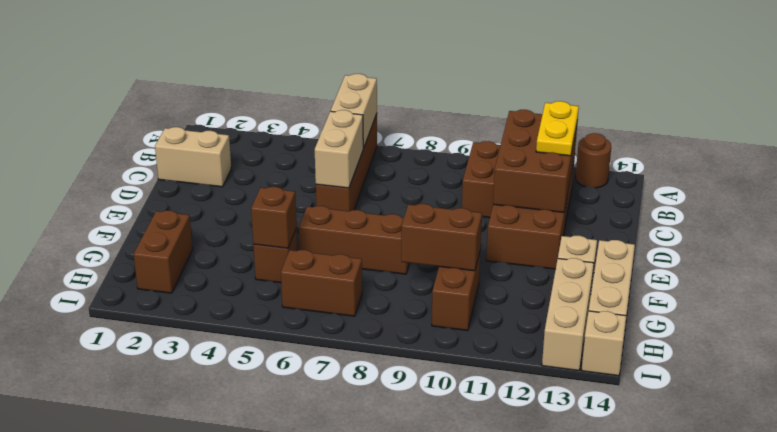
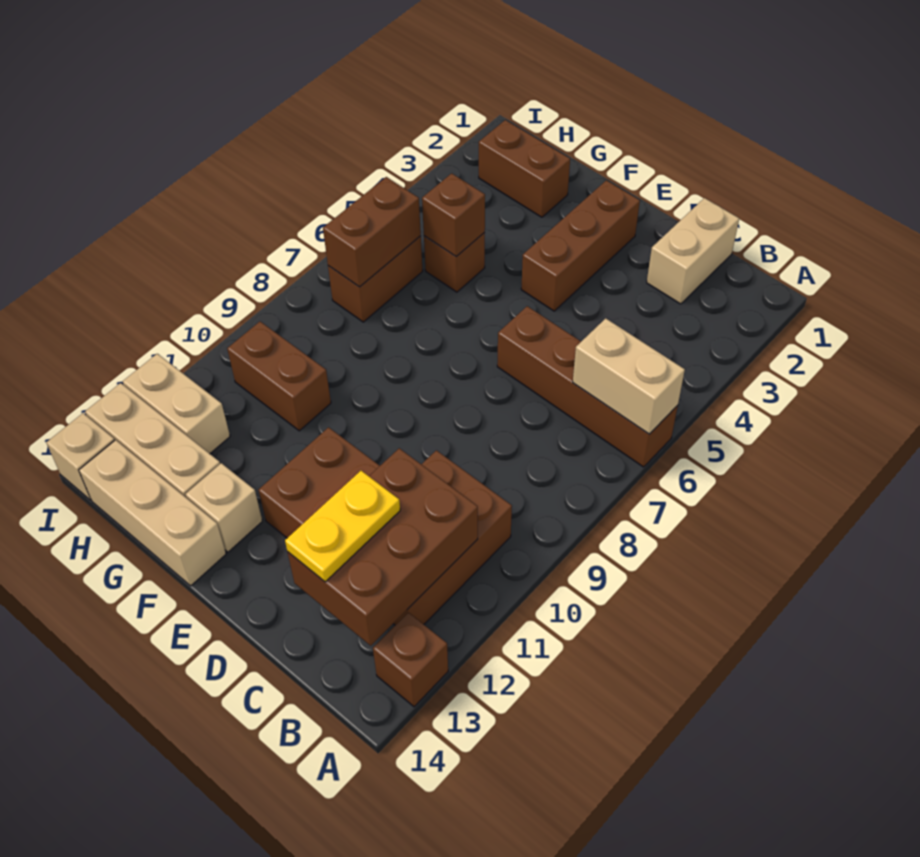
brown 1x1 round brick [576,133,611,188] -> brown 1x1 brick [373,612,448,707]
brown 2x3 brick [493,110,578,212] -> brown 2x3 brick turned to [288,448,478,646]
yellow 1x2 plate [536,101,579,156] -> yellow 1x2 plate turned to [285,471,400,582]
tan 1x2 brick [315,110,364,188] -> tan 1x2 brick moved to [123,354,230,454]
brown 1x3 brick [299,206,409,274] -> brown 1x3 brick moved to [521,180,640,311]
brown 1x2 brick [401,204,482,271] -> brown 1x2 brick moved to [323,177,421,287]

